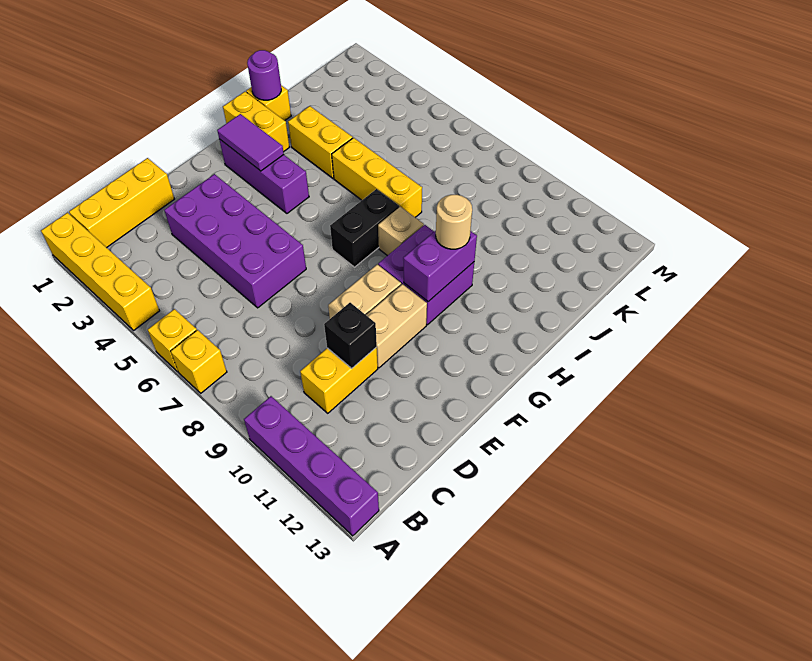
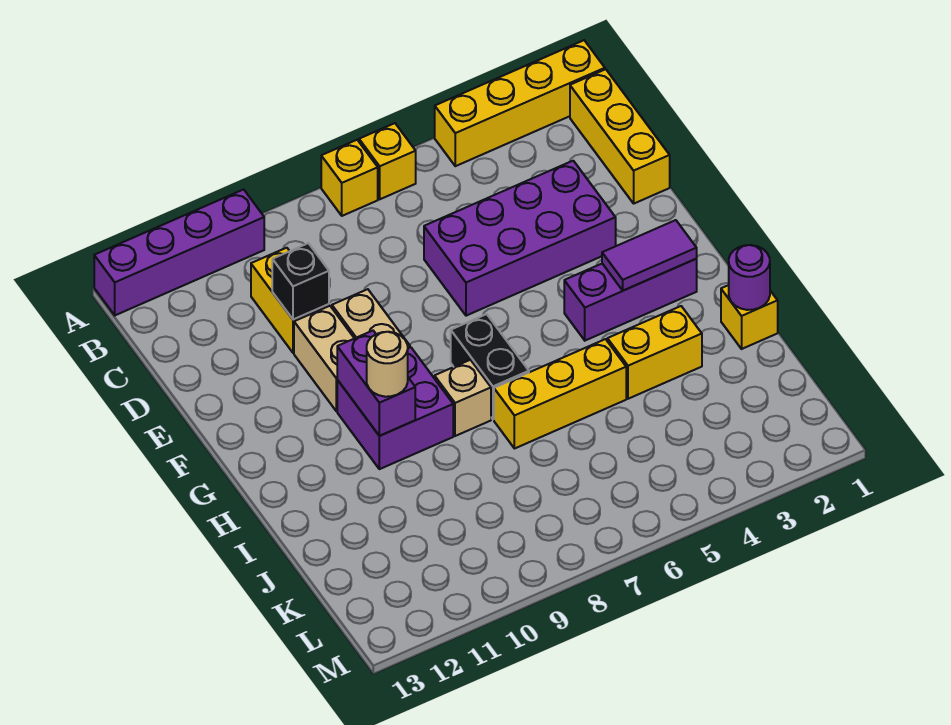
yellow 1x2 brick [223,92,289,152] -> none

